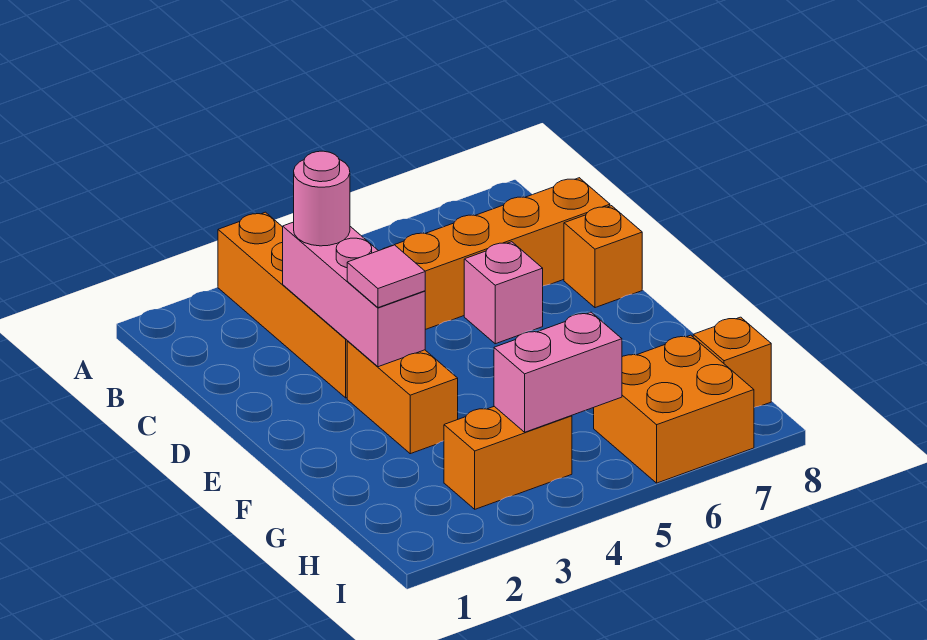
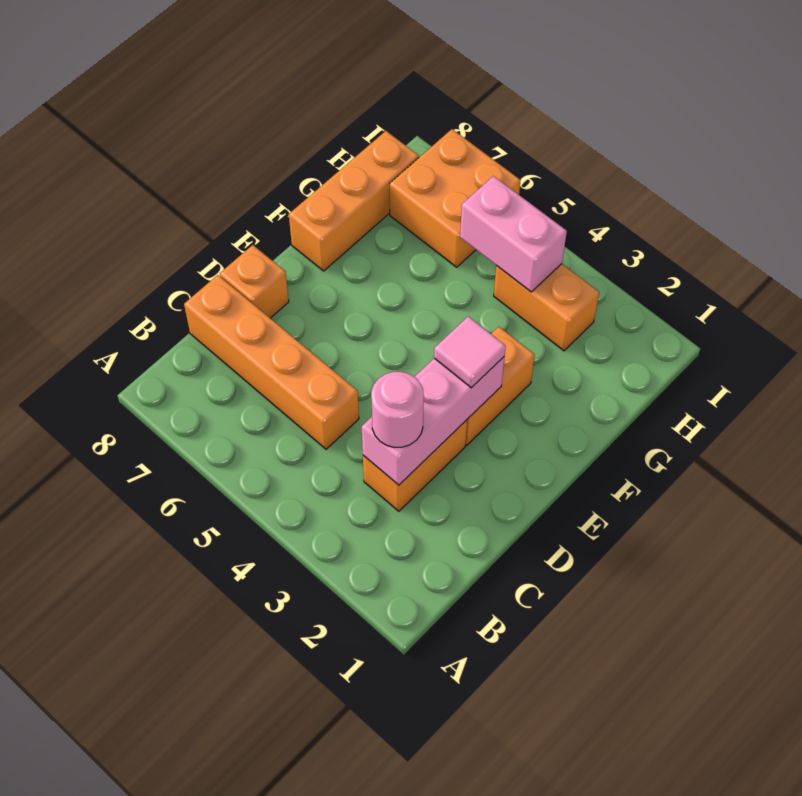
orange 1x4 brick [218,212,347,398] -> orange 1x2 brick [363,420,467,511]
pink 1x1 brick [464,242,543,344] -> none
orange 1x1 brick [693,317,771,407] -> orange 1x3 brick [289,131,419,271]

